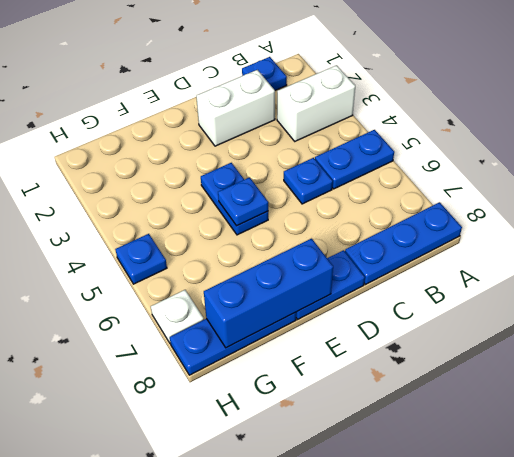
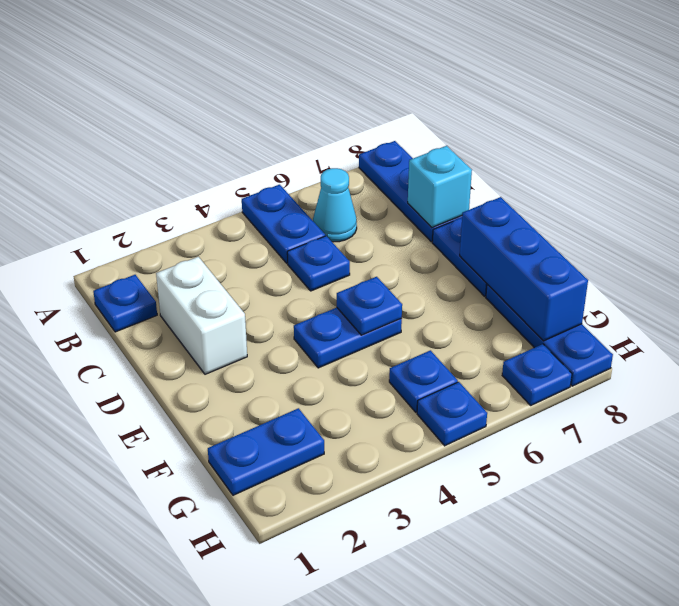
white 1x2 brick [277,65,355,141] -> none
none -> cyan 1x1 cone [313,168,357,242]
none -> cyan 1x1 brick [408,146,472,228]
none -> blue 1x2 plate [208,408,324,495]
none -> blue 1x1 plate [389,350,458,412]
white 1x1 plate [151,290,204,343] -> blue 1x1 plate [502,344,572,405]

